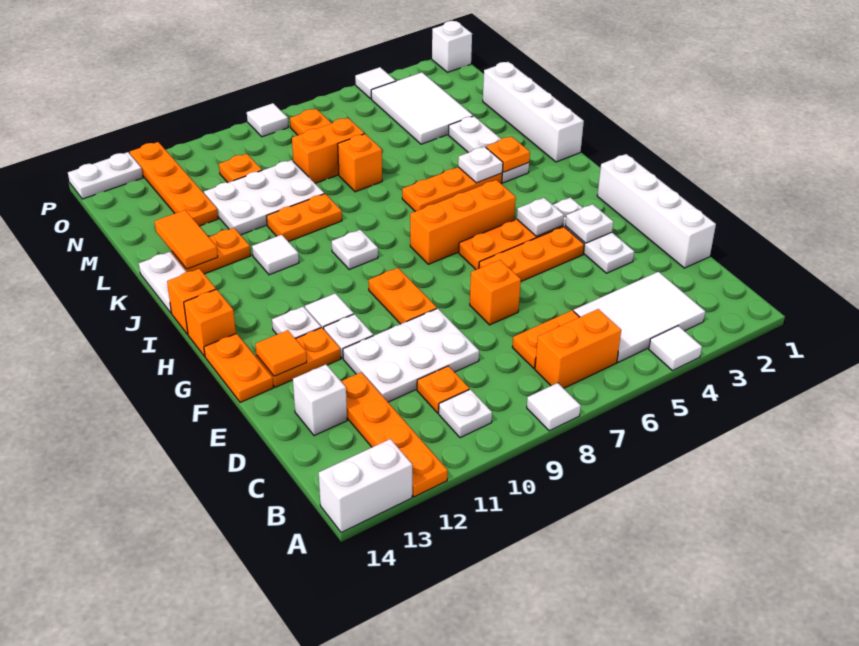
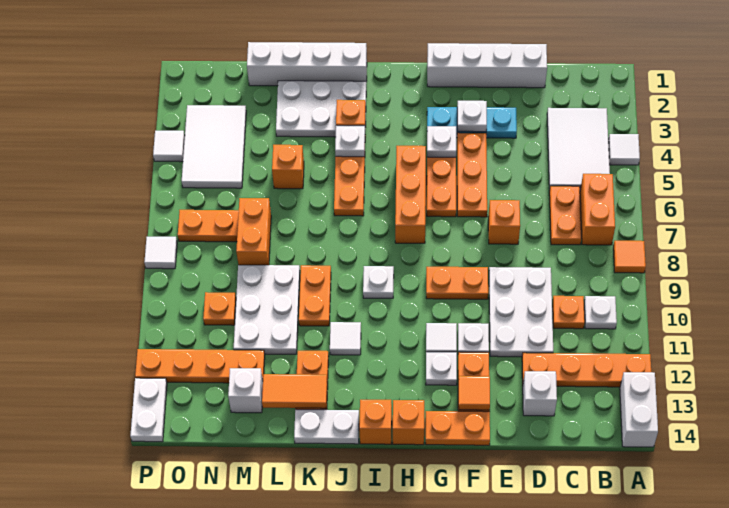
white 1x1 tile [527,383,581,431] -> orange 1x1 tile [613,241,646,273]
white 1x3 plate [553,197,634,273] -> cyan 1x3 plate [427,107,517,138]
white 1x3 plate [449,116,529,183] -> white 2x3 plate [276,81,366,137]
orange 1x1 brick [338,134,382,192] -> orange 1x1 brick moved to [272,145,304,189]
white 2x3 tile [371,72,473,144] -> white 2x3 tile turned to [182,105,246,188]
white 1x1 brick [432,21,472,72] -> white 1x1 brick moved to [228,368,263,413]

